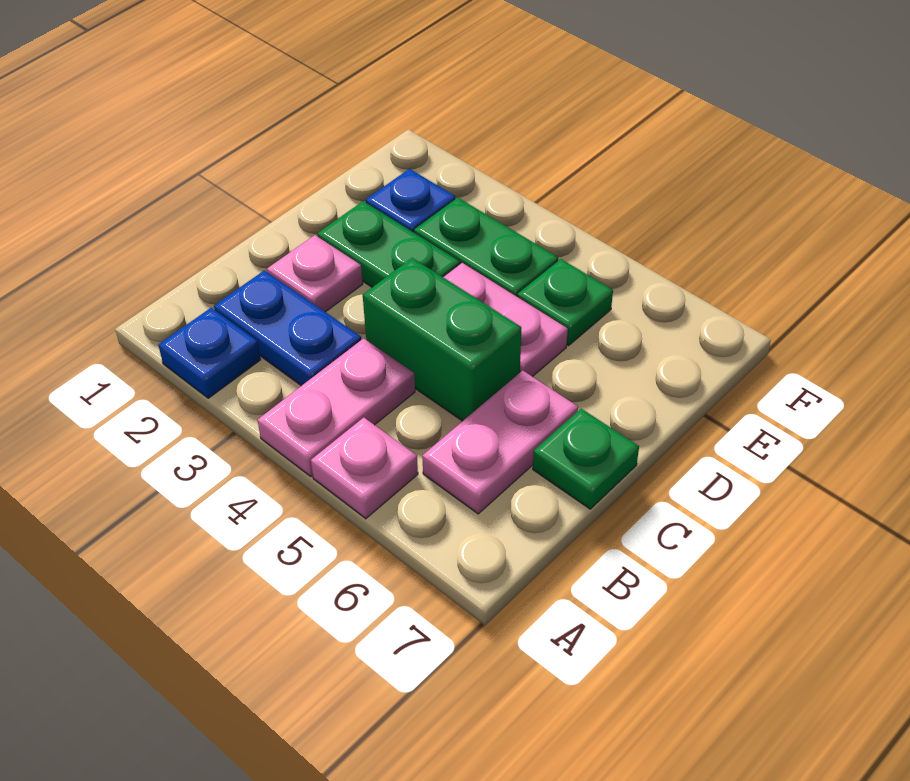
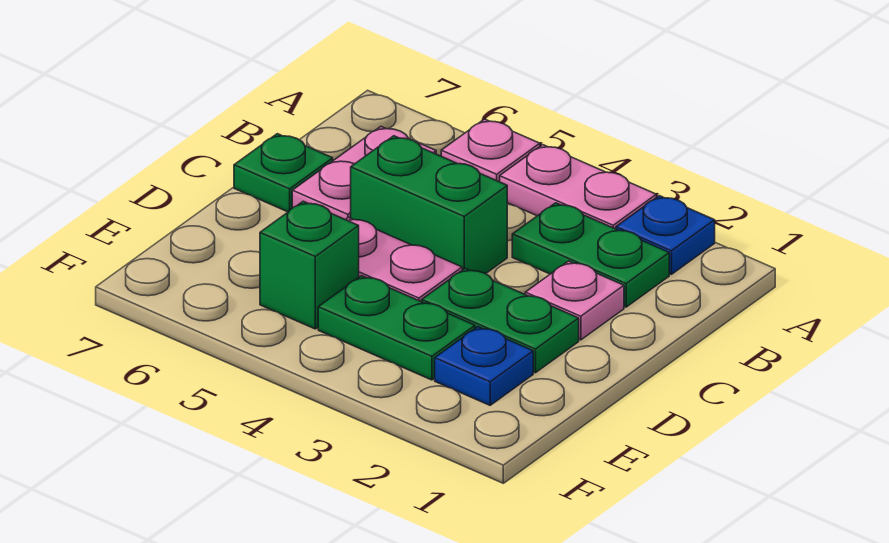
pink 1x2 plate [258,338,415,476] -> pink 1x2 plate turned to [500,145,656,229]
blue 1x2 plate [214,270,361,386] -> green 1x2 plate [512,203,669,307]
green 1x1 plate [517,259,613,346] -> green 1x1 brick [260,201,359,329]

